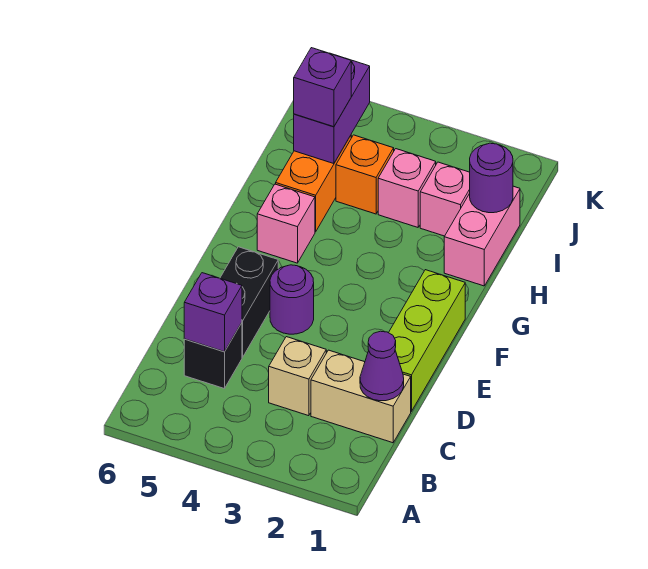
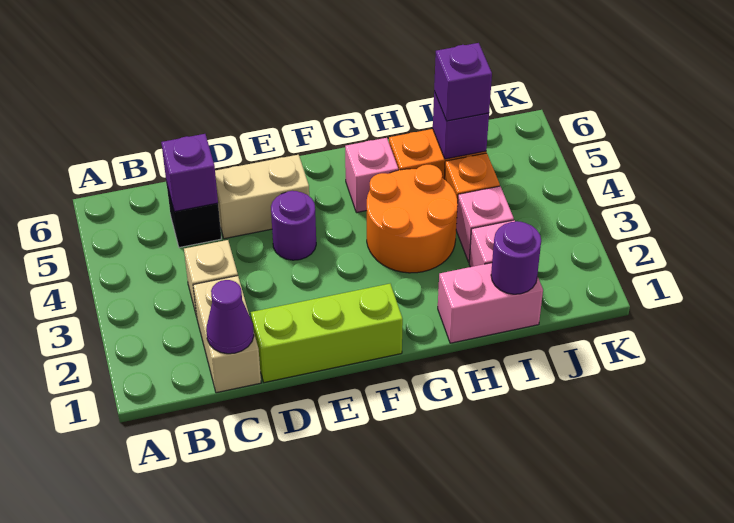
black 1x2 brick [220,247,278,357] -> tan 1x2 brick [215,155,309,239]
none -> orange 2x2 round brick [367,165,458,273]
purple 1x2 brick [294,55,370,164] -> purple 1x1 brick [433,91,489,159]

